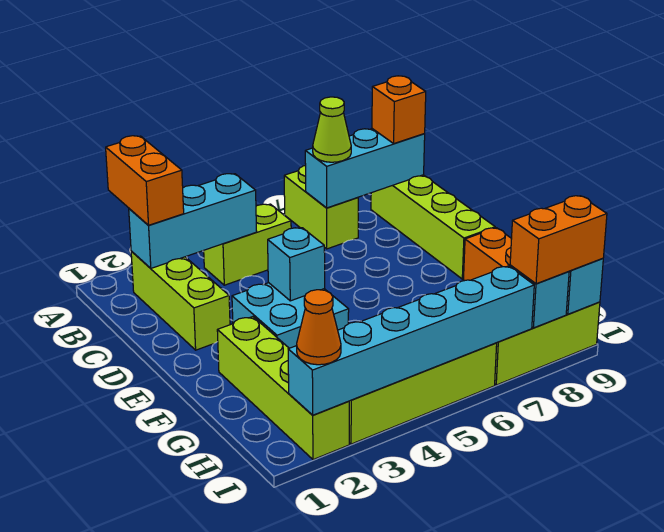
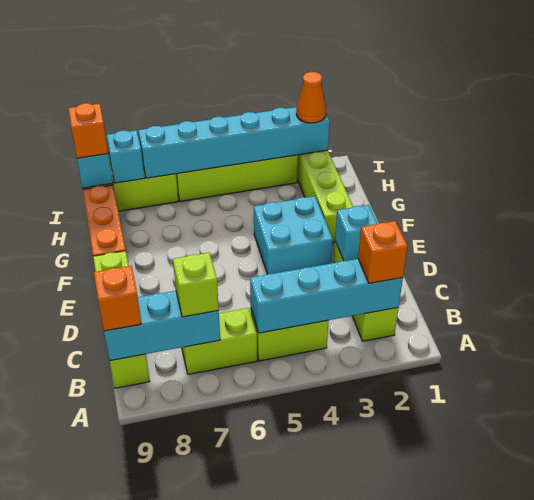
orange 1x2 brick [106,136,184,225] -> orange 1x1 brick [358,221,408,283]
lime 1x2 brick [284,165,358,249] -> lime 1x2 brick turned to [182,308,257,374]
cyan 1x3 brick [129,174,257,268] -> cyan 1x4 brick [250,259,403,333]
lime 1x1 cone [313,97,351,162] -> lime 1x1 brick [173,253,219,317]
cyan 1x1 brick [268,228,325,301] -> cyan 1x1 brick moved to [335,205,378,261]
orange 1x2 brick [510,196,607,284] -> orange 1x1 brick [68,103,108,158]

